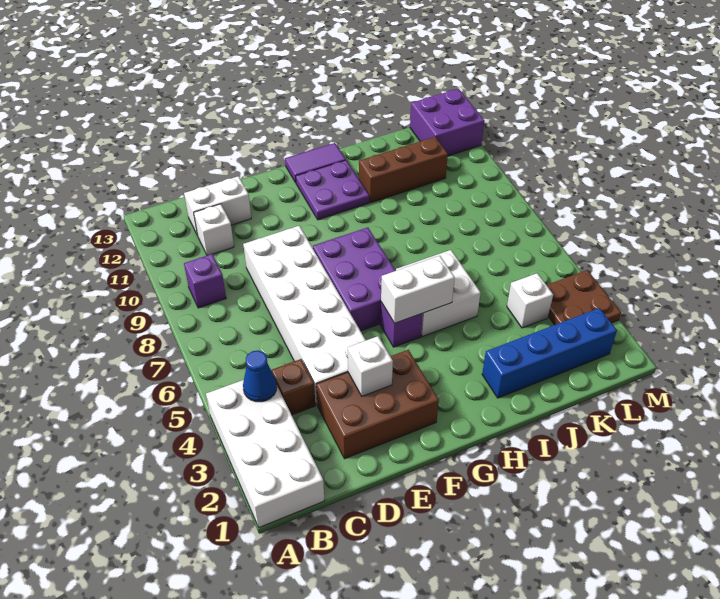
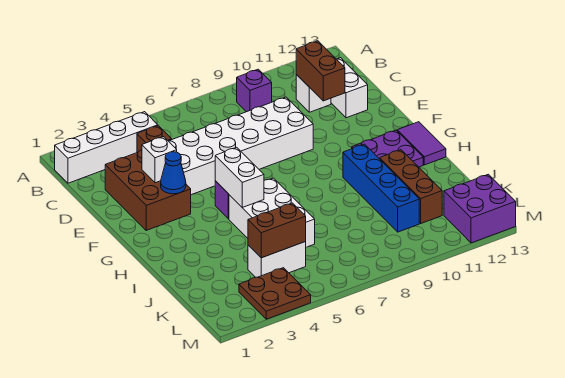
white 2x4 brick [206,380,324,527] -> white 1x4 brick [55,112,158,183]
blue 1x1 cone [243,351,277,402] -> blue 1x1 cone moved to [161,152,186,194]
none -> brown 1x2 brick [296,41,345,101]
purple 2x3 brick [313,227,396,331] -> none
white 2x2 brick [396,250,481,336] -> white 2x3 brick [229,178,315,247]
blue 1x4 brick [482,308,617,398] -> blue 1x4 brick moved to [343,144,419,232]
white 1x1 brick [507,273,553,328] -> white 1x2 brick [248,242,306,277]
none -> brown 1x2 brick [248,203,306,258]

